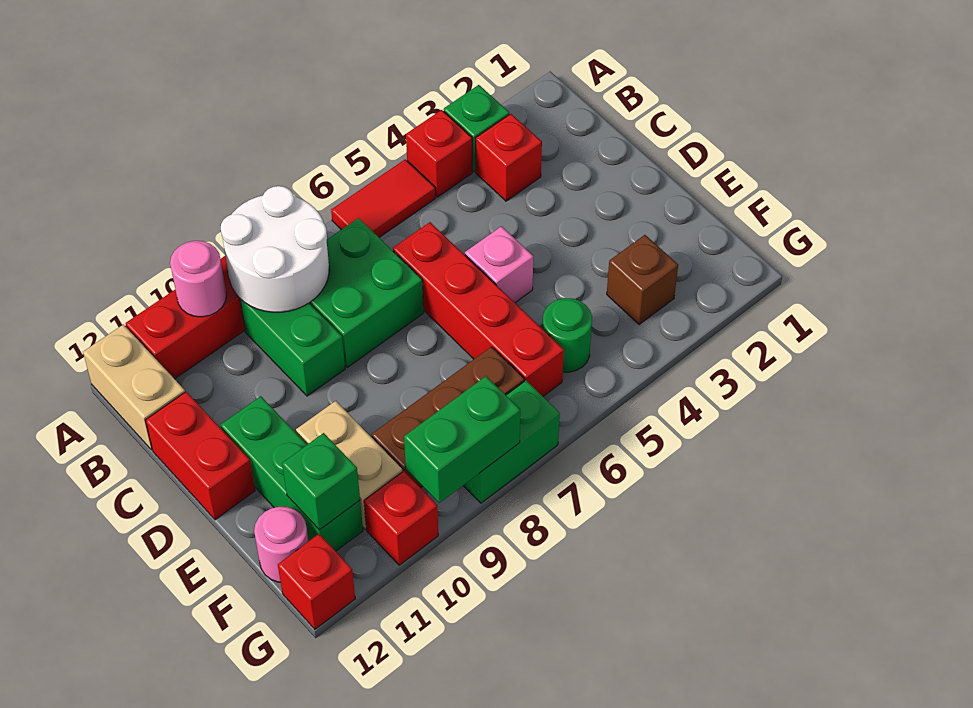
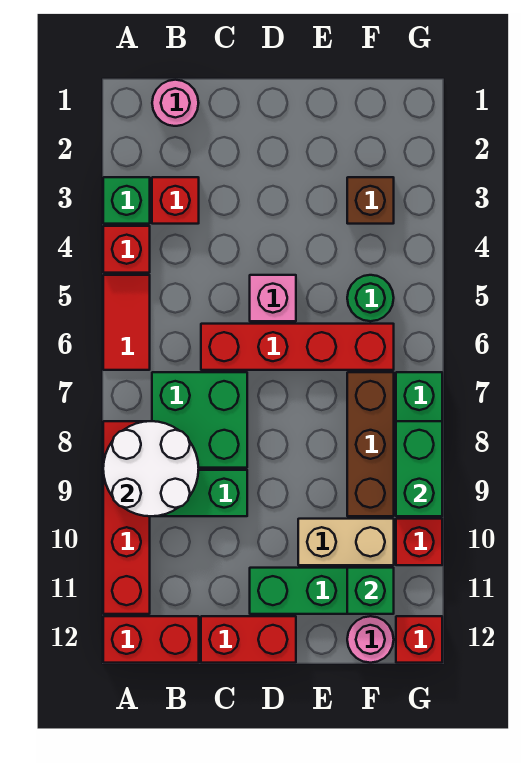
pink 1x1 round brick [170,241,227,317] -> pink 1x1 round brick moved to [152,80,198,126]
tan 1x2 brick [83,324,185,450] -> red 1x2 brick [103,616,199,663]

